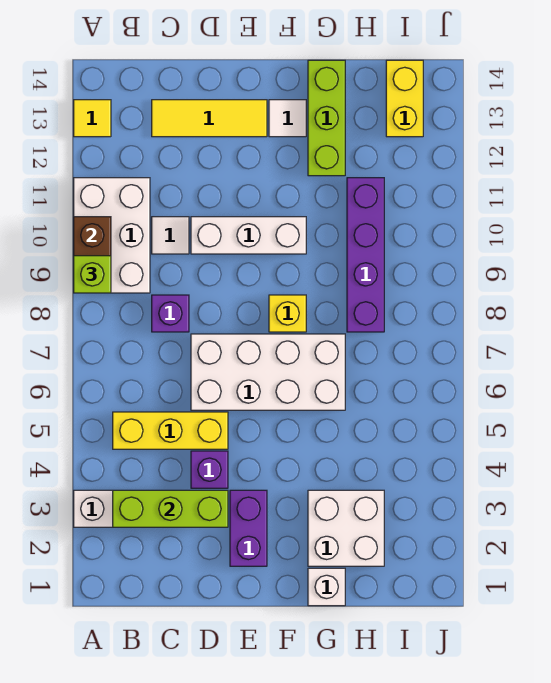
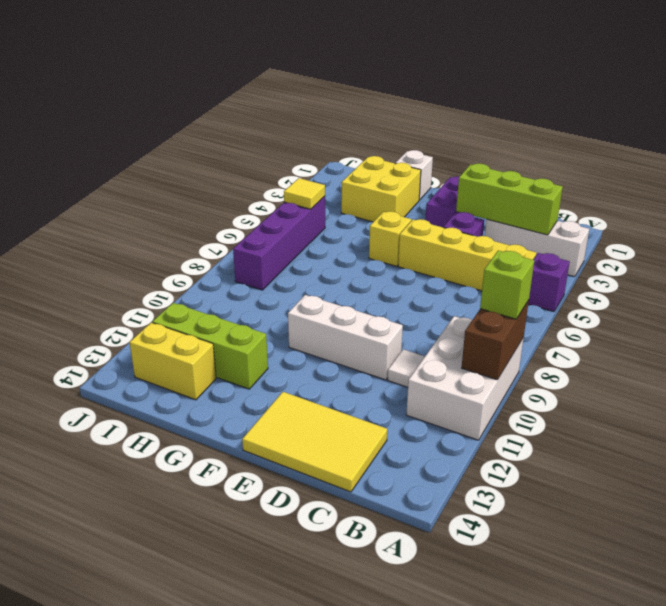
yellow 1x1 tile [74,100,111,137] -> yellow 1x1 tile moved to [284,178,325,209]
yellow 1x3 brick [113,412,228,449] -> yellow 1x4 brick [398,219,536,291]
purple 1x1 brick [152,295,189,332] -> purple 1x1 brick moved to [528,253,570,312]
yellow 1x3 tile [152,100,267,137] -> yellow 2x3 tile [242,392,387,492]
white 2x4 brick [191,334,345,410] -> none
yellow 1x1 brick [269,295,306,332] -> yellow 1x1 brick moved to [369,211,411,266]
white 1x1 tile [269,100,306,137] -> none
white 2x2 brick [308,490,384,566] -> yellow 2x2 brick [341,156,421,222]
lime 1x3 brick [308,60,345,176] -> lime 1x3 brick turned to [152,303,268,389]
purple 1x4 brick [347,178,384,332] -> purple 1x4 brick moved to [233,196,325,290]
yellow 1x2 brick [386,60,423,137] -> yellow 1x2 brick turned to [130,322,216,400]

